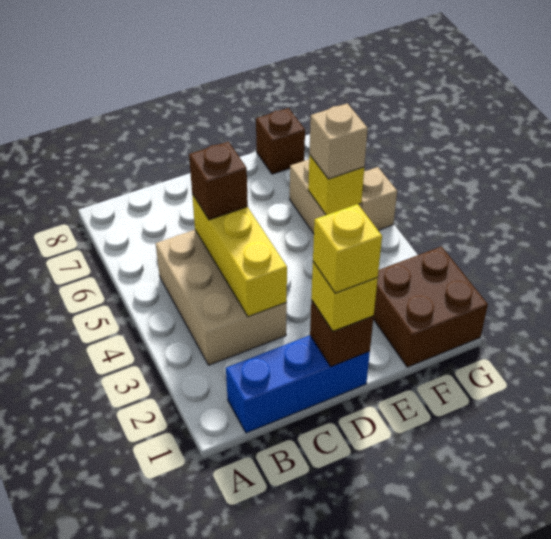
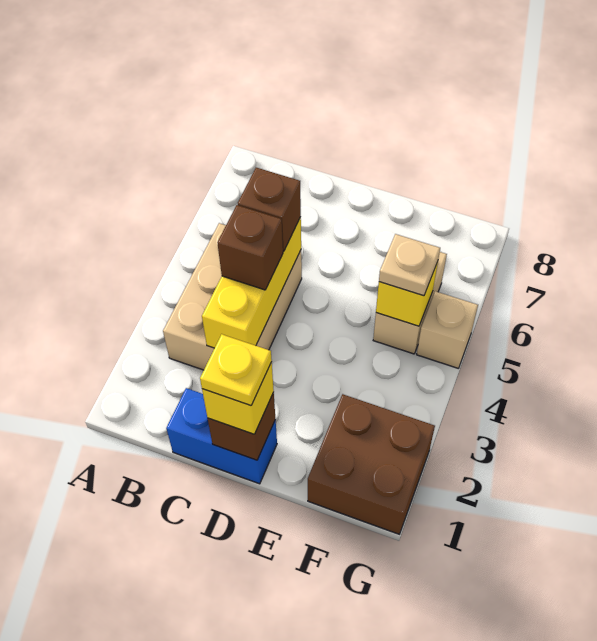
blue 1x3 brick [226,335,370,433] -> blue 1x2 brick [166,388,277,484]
yellow 1x1 brick [313,204,382,293] -> yellow 1x1 plate [200,334,272,406]
tan 1x1 brick [309,103,368,179] -> tan 1x1 plate [379,234,440,296]
brown 1x1 brick [256,108,305,174] -> brown 1x1 brick moved to [217,205,283,290]

